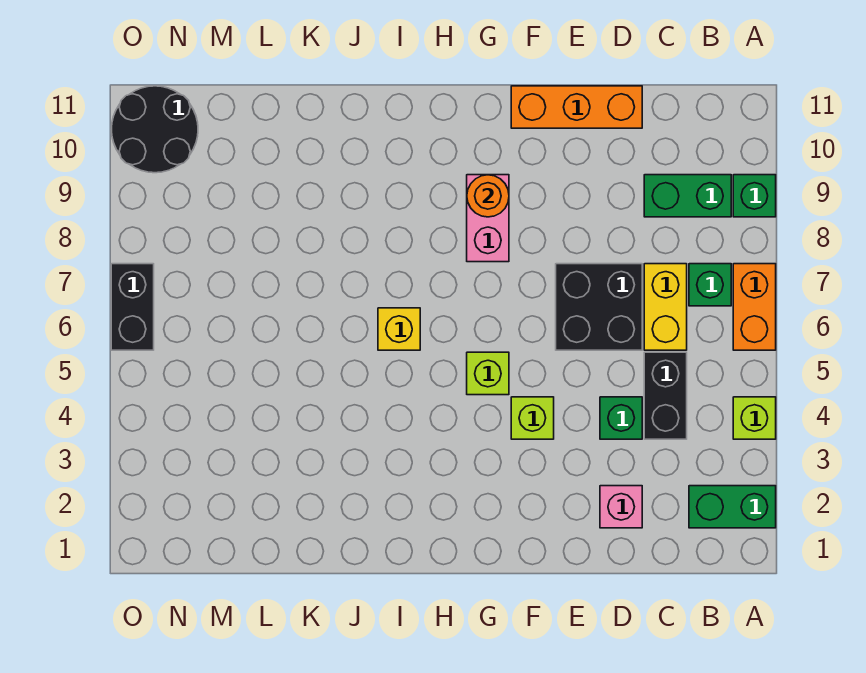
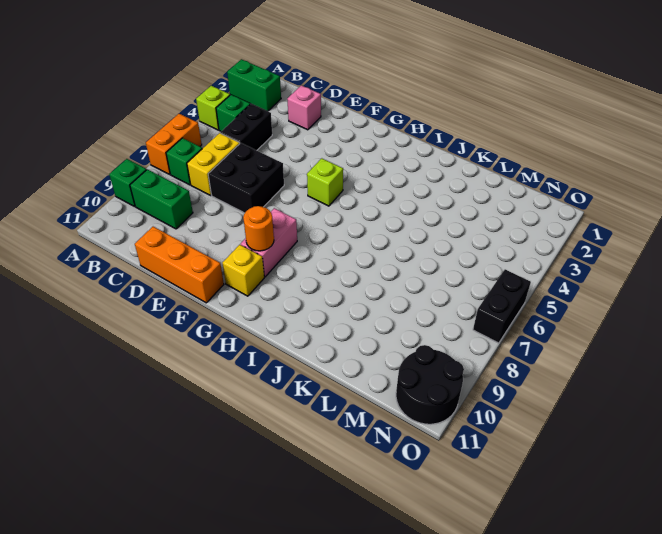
green 1x1 brick [600,397,642,439] -> green 1x1 brick moved to [216,95,250,131]
lime 1x1 brick [511,397,554,439] -> none
yellow 1x1 brick [378,308,420,350] -> yellow 1x1 brick moved to [223,245,264,296]

